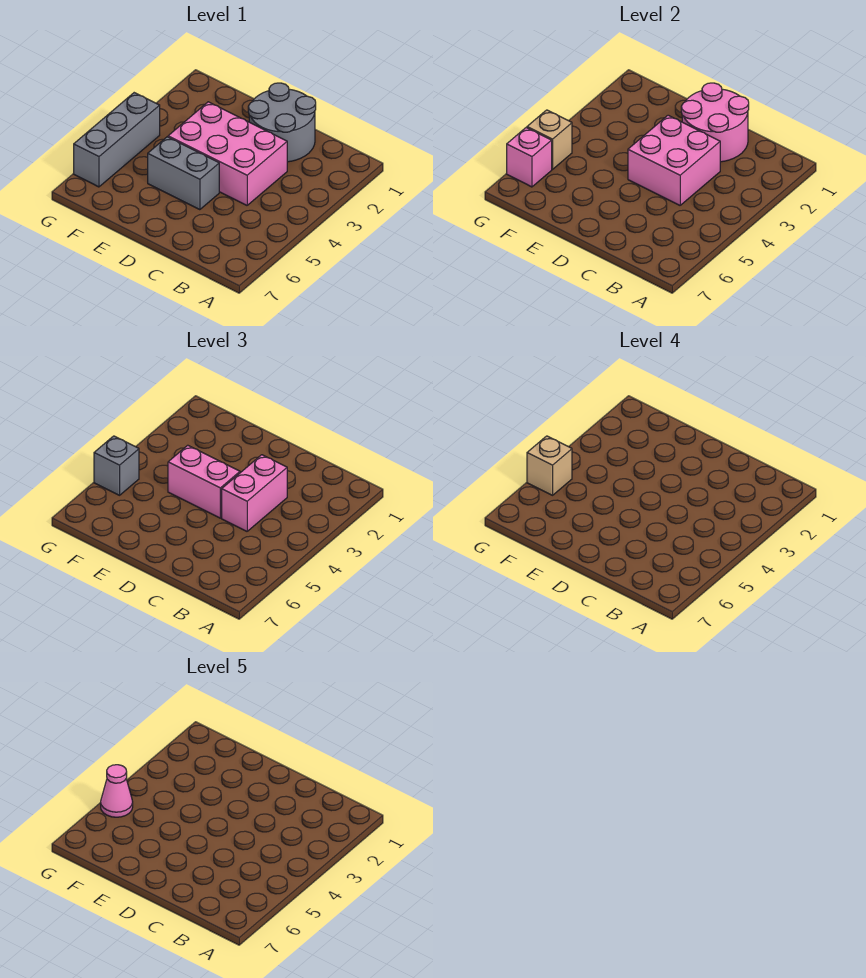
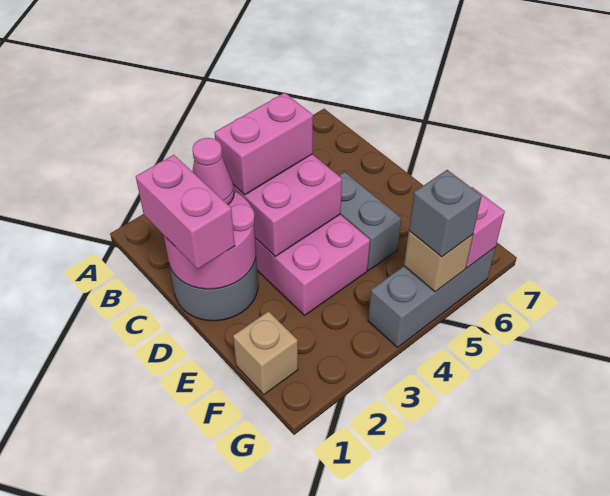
pink 1x2 brick [168,445,240,518] -> pink 1x2 brick moved to [136,155,235,269]
tan 1x1 brick [527,436,572,495] -> tan 1x1 brick moved to [233,311,298,395]
pink 1x1 cone [101,765,133,817] -> pink 1x1 cone moved to [192,138,234,204]

